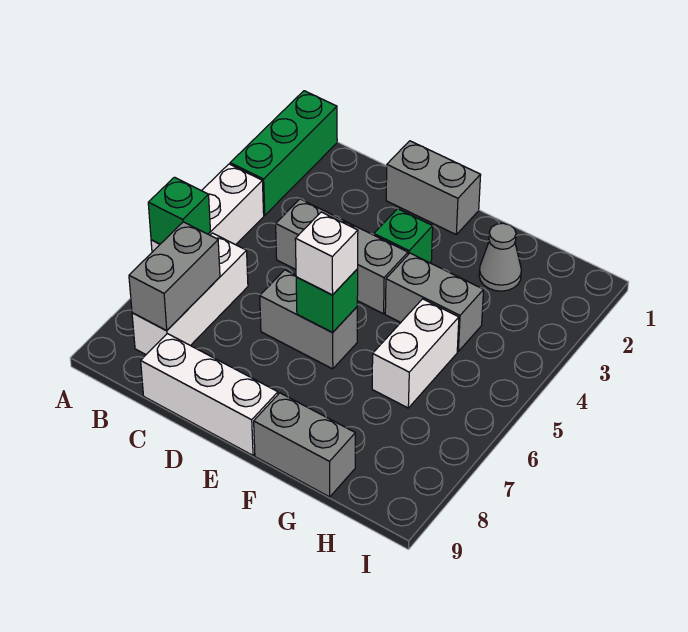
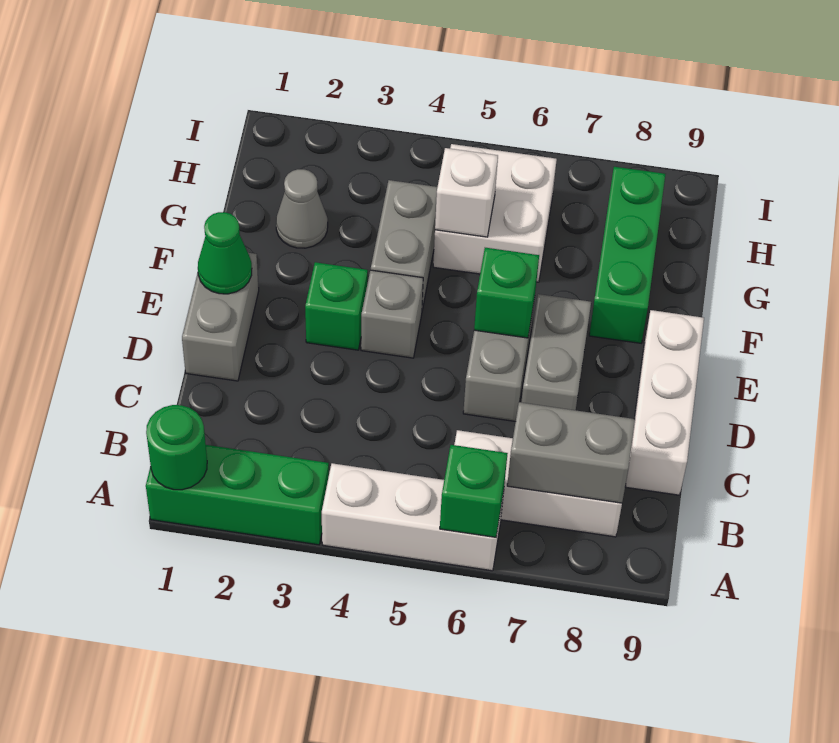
none -> green 1x1 round brick [146,405,207,490]
grey 1x3 brick [276,199,408,314] -> grey 1x1 brick [361,270,423,358]
none -> green 1x1 cone [198,212,252,294]
white 1x1 brick [295,212,358,295] -> white 1x1 brick moved to [435,148,498,237]
none -> green 1x3 brick [589,167,665,343]
grey 1x2 brick [254,393,355,497] -> grey 1x2 brick moved to [521,294,591,410]
white 1x2 brick [372,299,459,408] -> white 2x2 brick [433,144,557,282]

